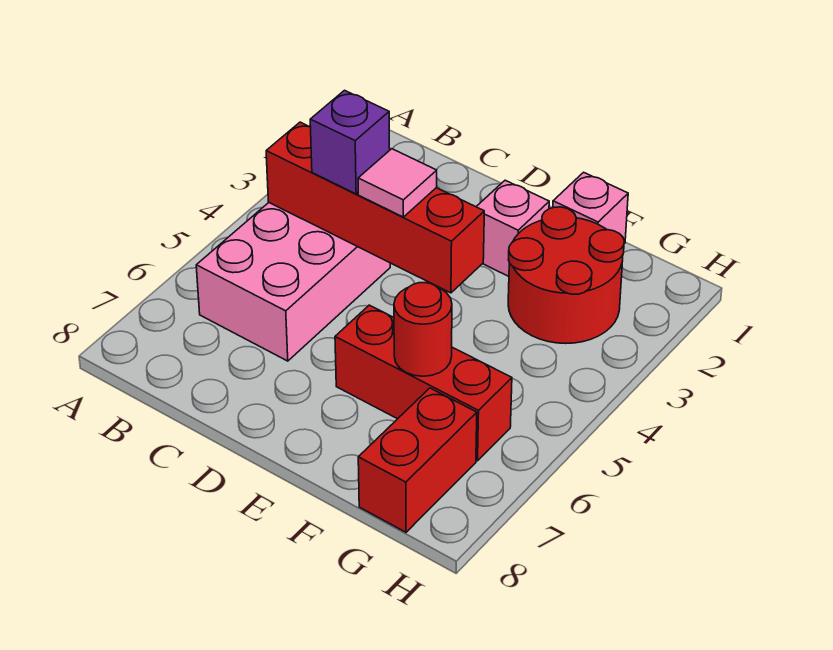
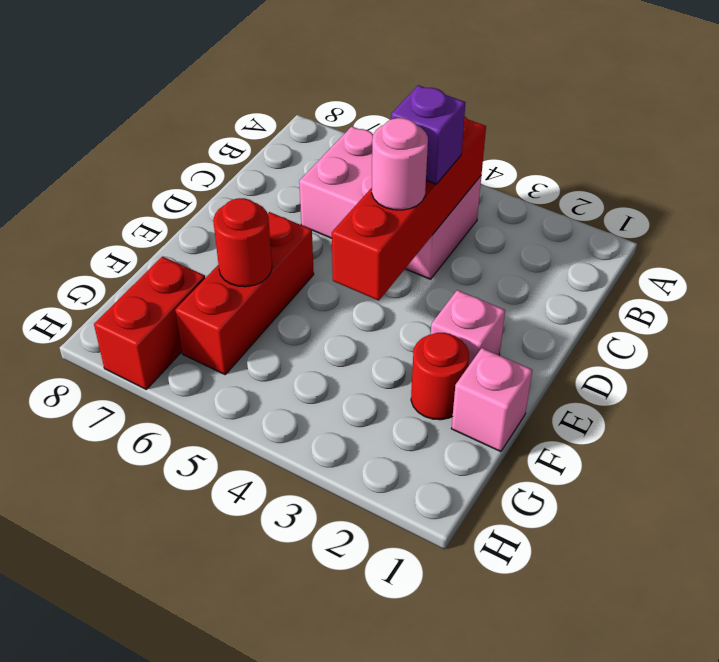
pink 1x1 tile [358,149,437,217] -> pink 1x1 round brick [372,118,428,210]
red 2x2 round brick [508,207,624,344] -> red 1x1 round brick [411,333,469,420]
red 1x2 brick [358,388,477,532] -> red 1x2 brick turned to [94,256,205,389]

